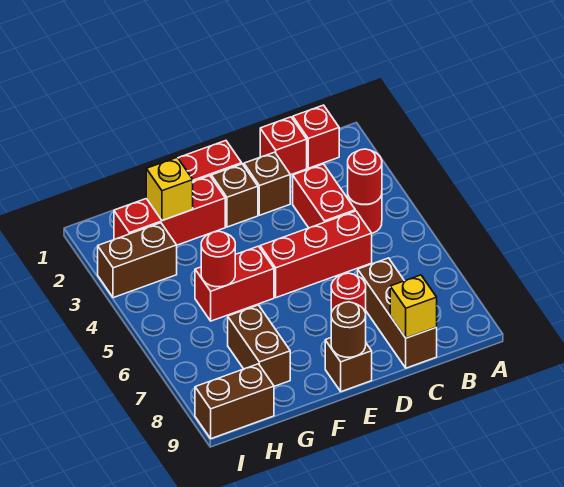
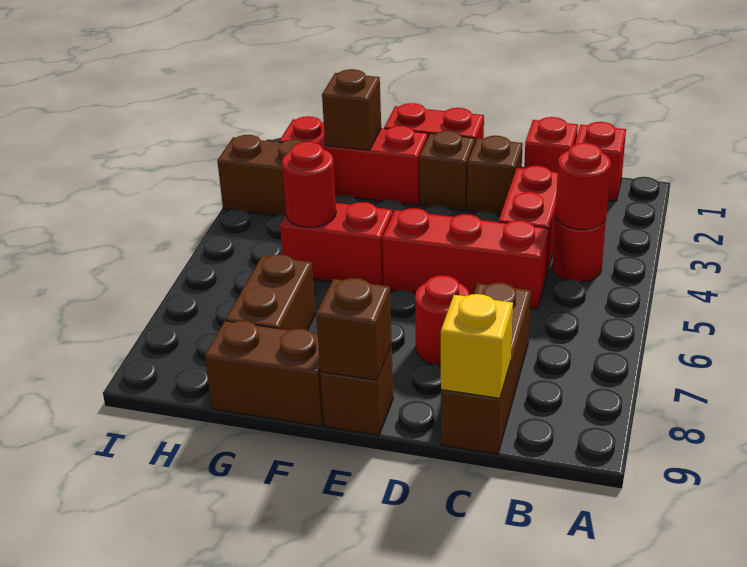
brown 1x1 round brick [331,302,366,357] -> brown 1x1 brick [316,278,392,380]
yellow 1x1 brick [146,157,193,221] -> brown 1x1 brick [322,69,381,150]
brown 1x2 brick [195,364,274,439] -> brown 1x2 brick moved to [205,321,324,426]

